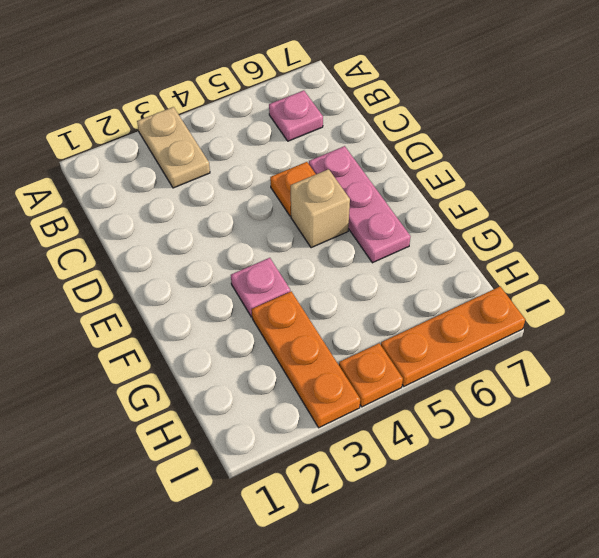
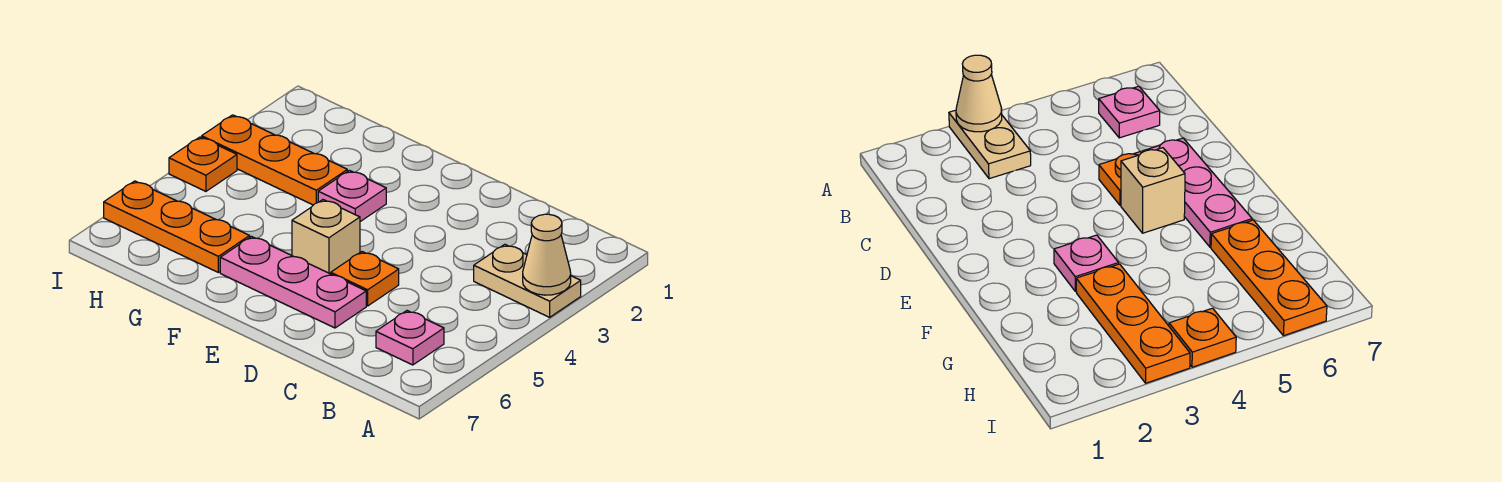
none -> tan 1x1 cone [523,214,571,295]
orange 1x3 plate [381,287,525,386] -> orange 1x3 plate turned to [104,181,250,272]

